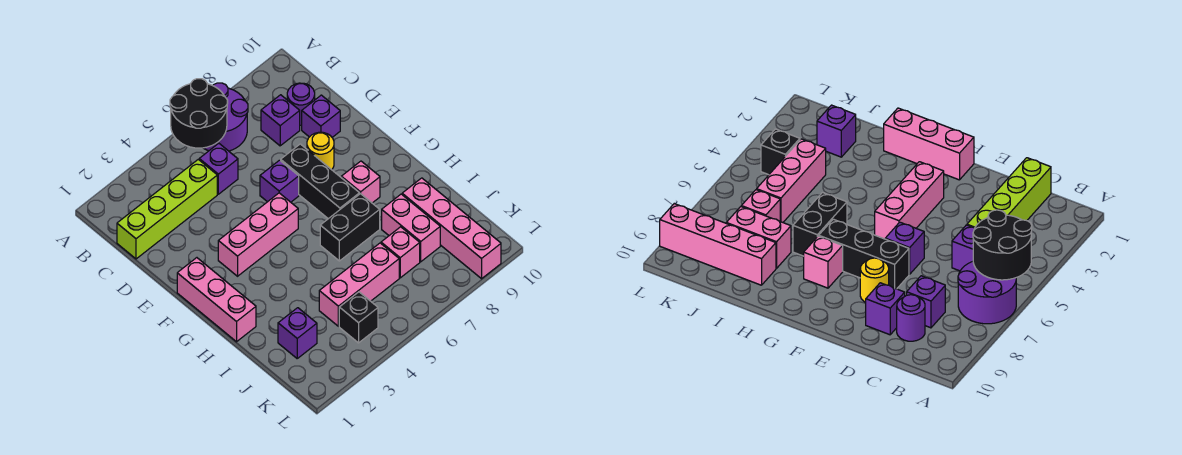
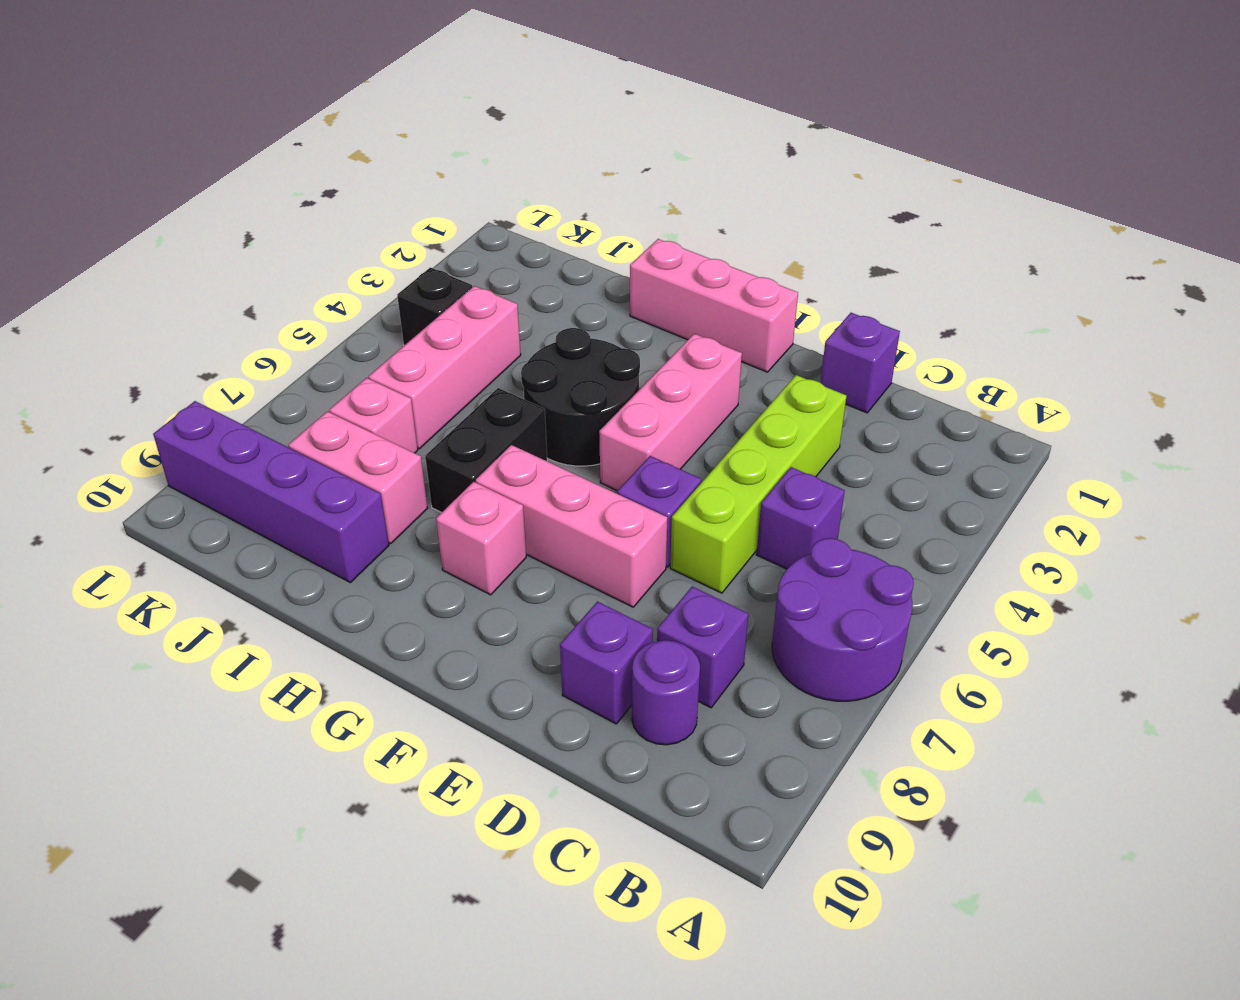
black 2x2 round brick [170,79,228,148] -> black 2x2 round brick moved to [521,328,640,466]
lime 1x4 brick [117,159,217,259] -> lime 1x4 brick moved to [670,375,847,593]
black 1x3 brick [281,144,360,219] -> pink 1x3 brick [476,445,668,607]
yellow 1x1 round brick [307,132,334,170] -> none
pink 1x4 brick [402,178,501,279] -> purple 1x4 brick [153,401,389,583]
purple 1x1 brick [278,308,317,358] -> purple 1x1 brick moved to [820,313,900,413]

